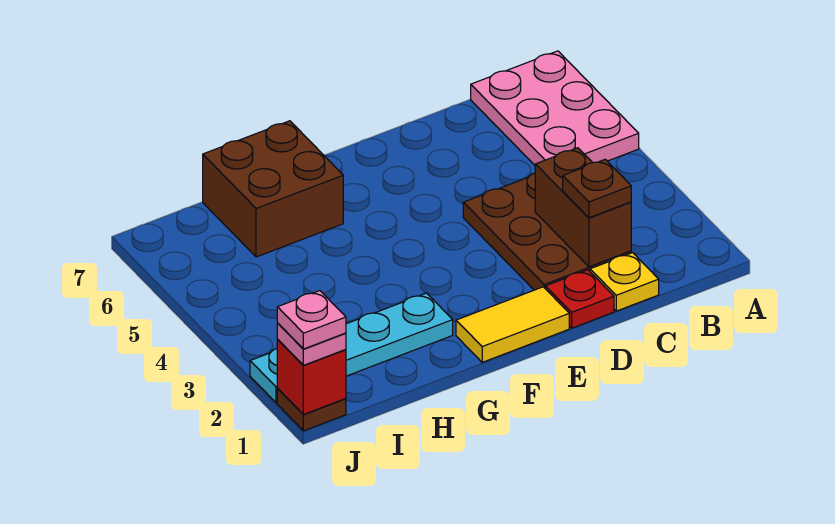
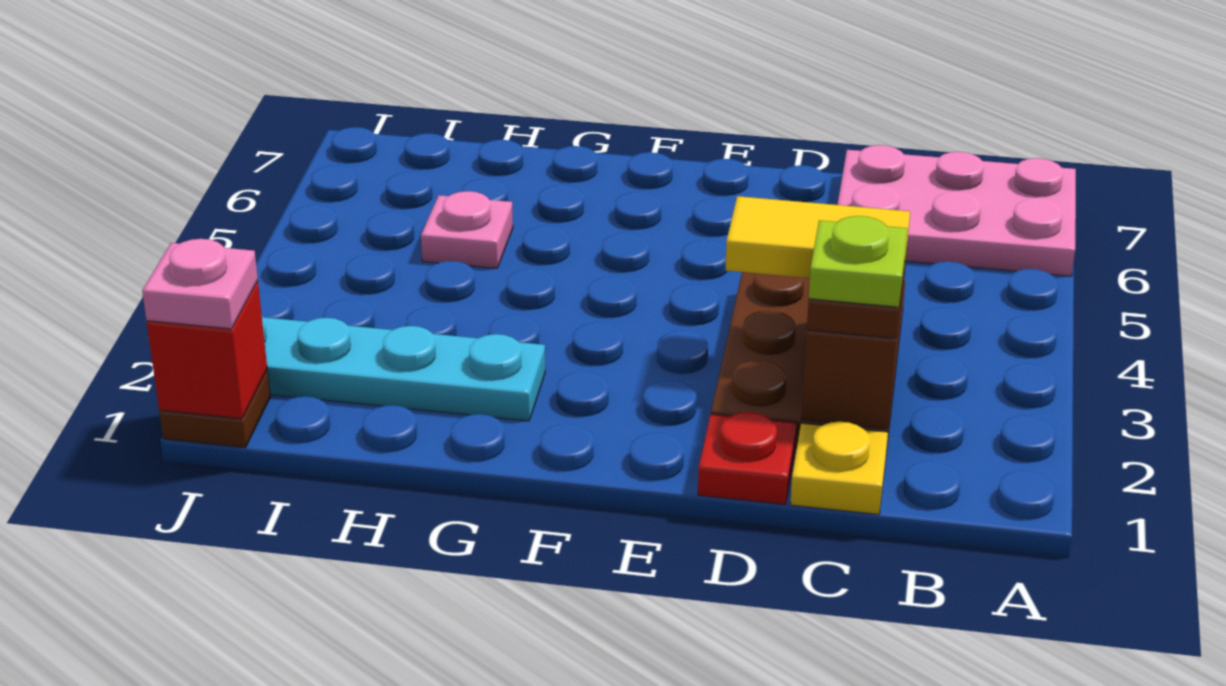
pink 2x3 plate [471,51,639,165] -> pink 2x3 plate turned to [838,145,1076,276]
none -> lime 1x1 plate [809,216,907,307]
yellow 1x2 tile [456,287,569,362] -> yellow 1x2 tile moved to [726,196,910,278]
brown 2x2 brick [203,121,343,257] -> none
pink 1x1 plate [277,291,346,349] -> pink 1x1 plate moved to [421,191,513,268]

